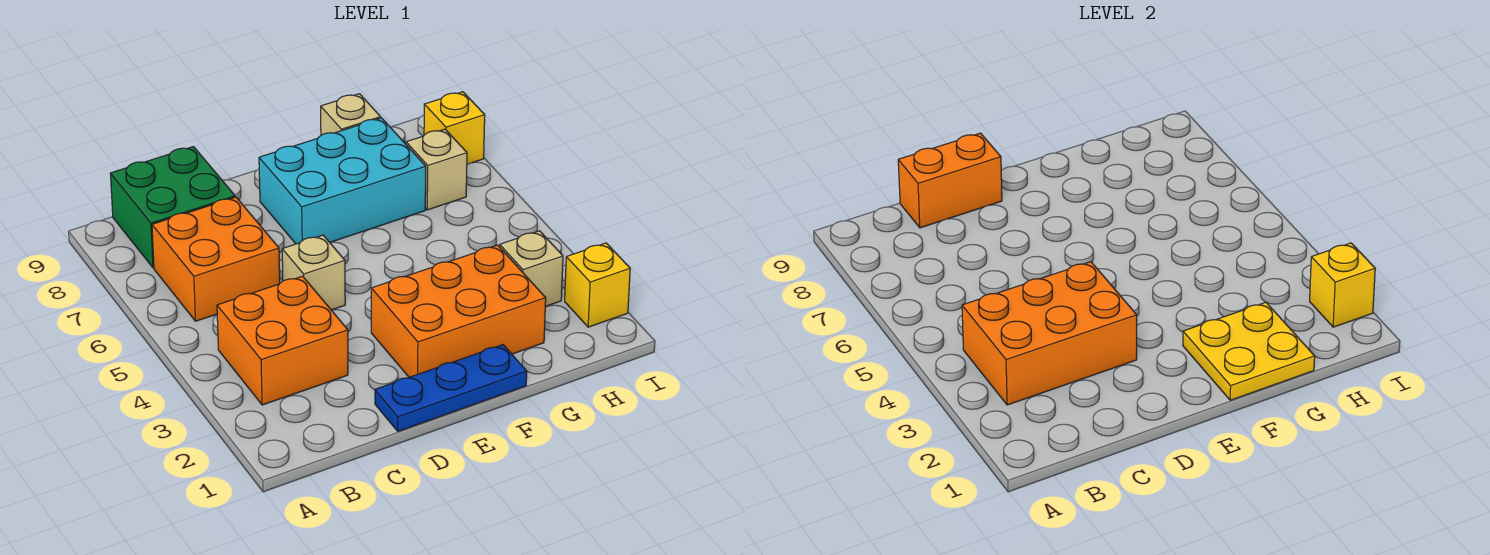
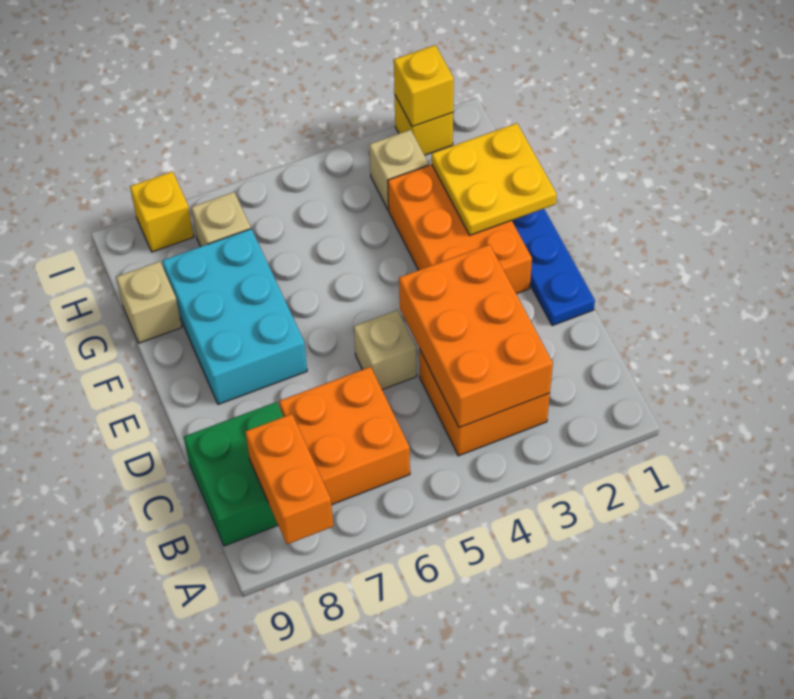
orange 1x2 brick [898,133,1002,228] -> orange 1x2 brick moved to [245,414,333,544]

